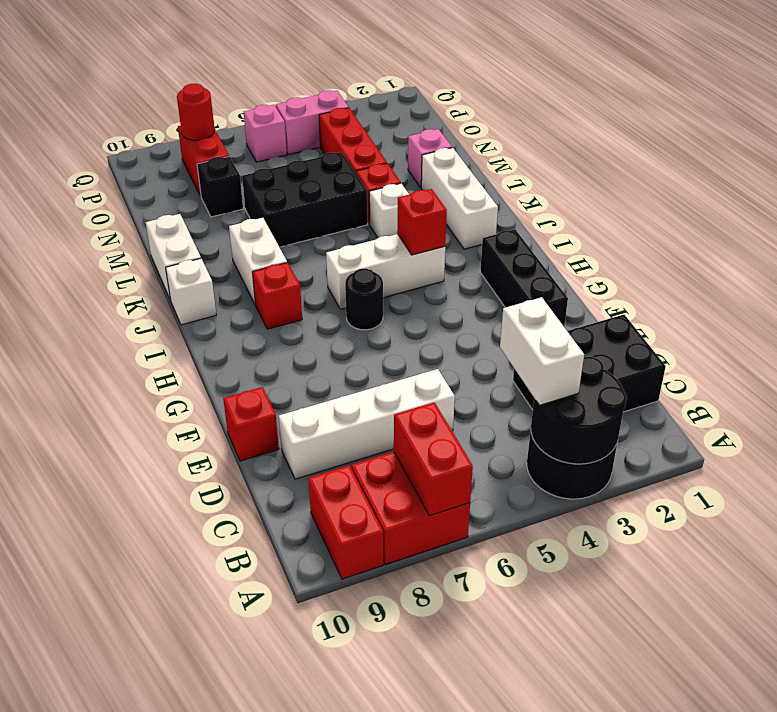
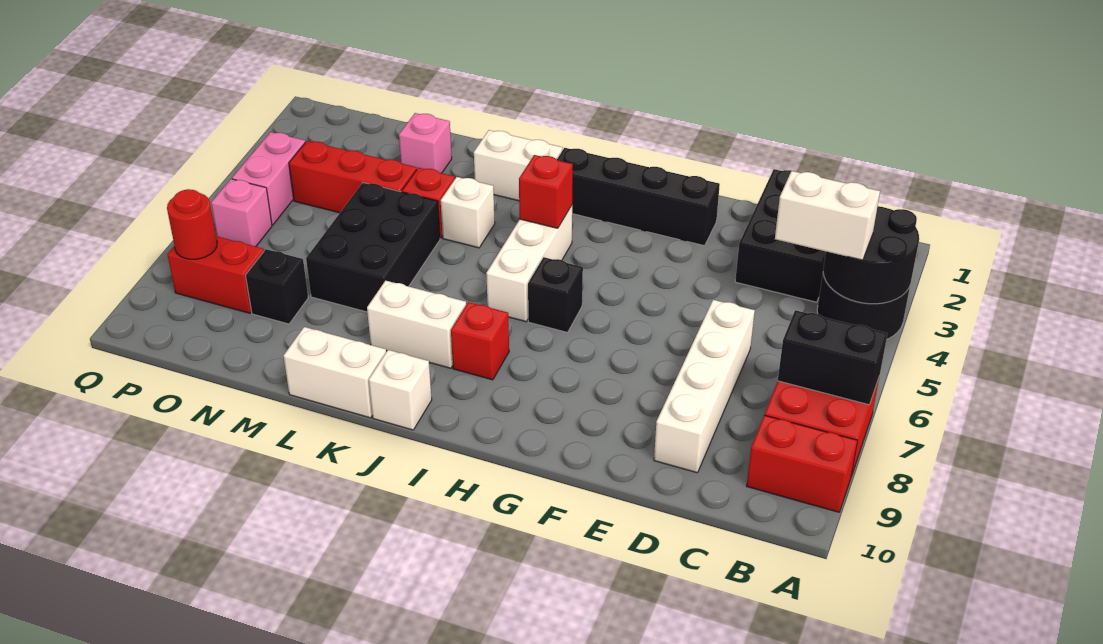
red 1x2 brick [394,402,473,516] -> black 1x2 brick [778,310,888,405]
red 1x1 brick [223,387,279,461] -> none
black 1x3 brick [480,230,568,326] -> black 1x4 brick [557,148,720,246]
black 1x1 round brick [345,269,383,330] -> black 1x1 brick [528,257,583,332]
white 1x3 brick [421,148,498,249] -> white 1x2 brick [474,130,563,201]

